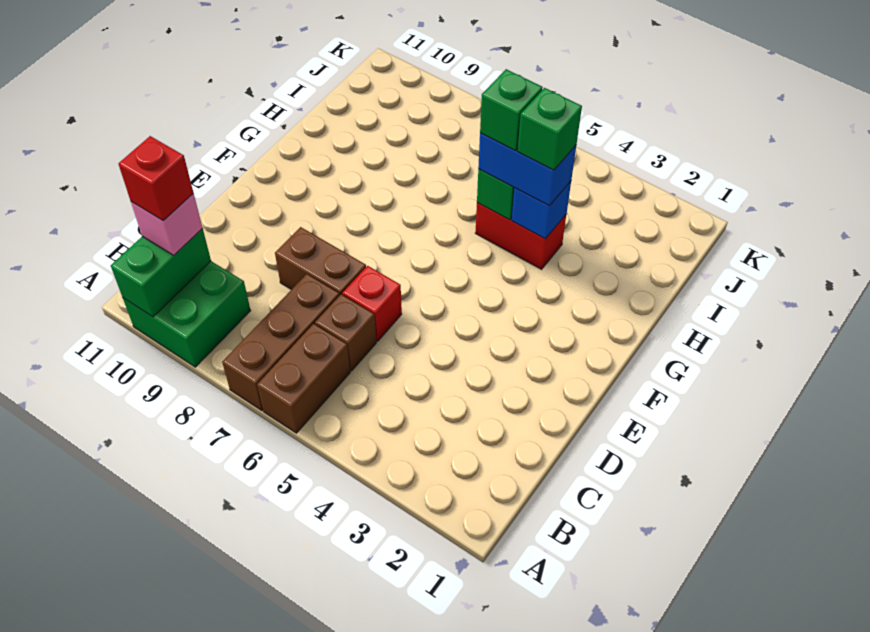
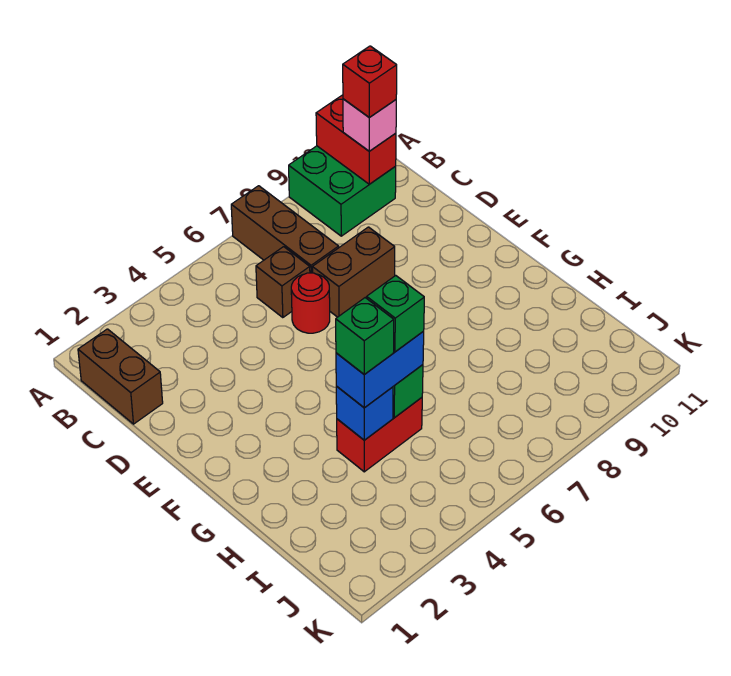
brown 1x2 brick [257,324,350,433] -> brown 1x2 brick moved to [78,329,163,424]
green 1x2 brick [111,229,211,317] -> red 1x2 brick [316,95,396,184]
red 1x1 brick [342,266,402,341] -> red 1x1 round brick [291,273,330,333]

